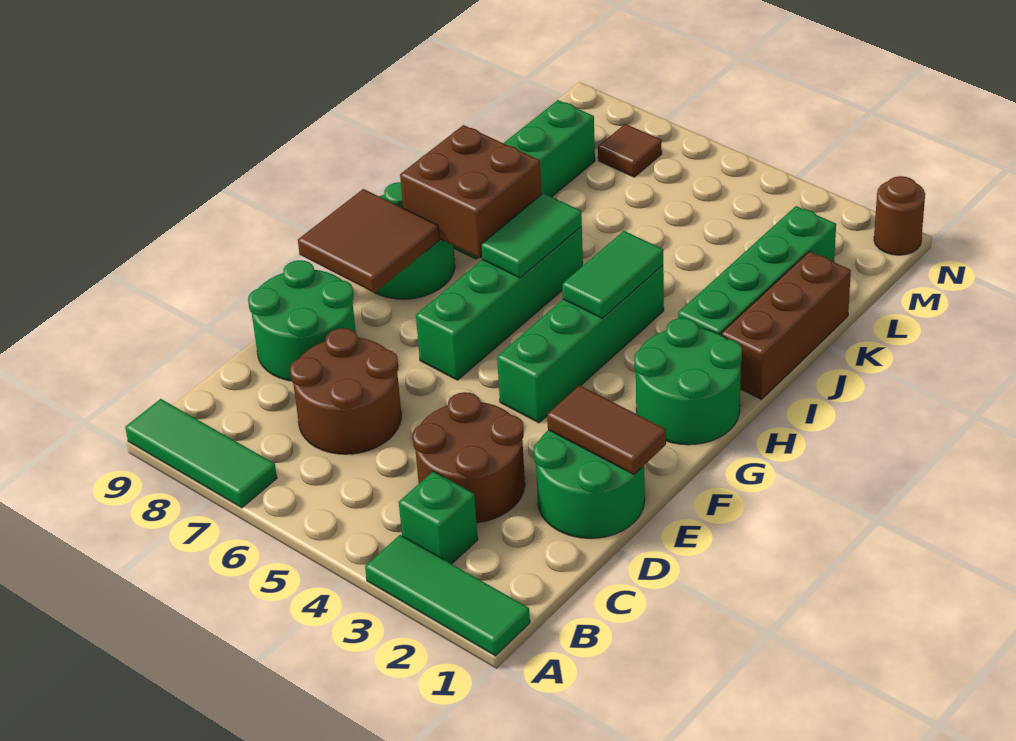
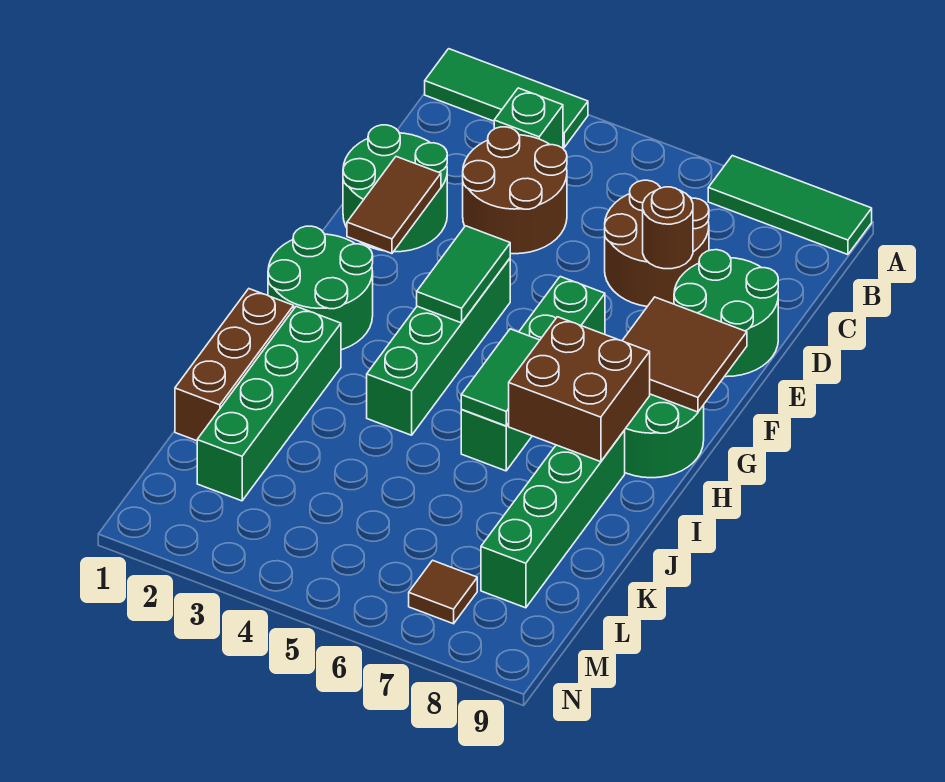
brown 1x2 tile [547,385,666,475] -> brown 1x2 tile turned to [347,157,441,253]
green 1x2 tile [562,231,663,318] -> green 1x2 tile moved to [417,226,510,323]
brown 1x1 round brick [874,176,925,255] -> brown 1x1 round brick moved to [643,187,693,269]

